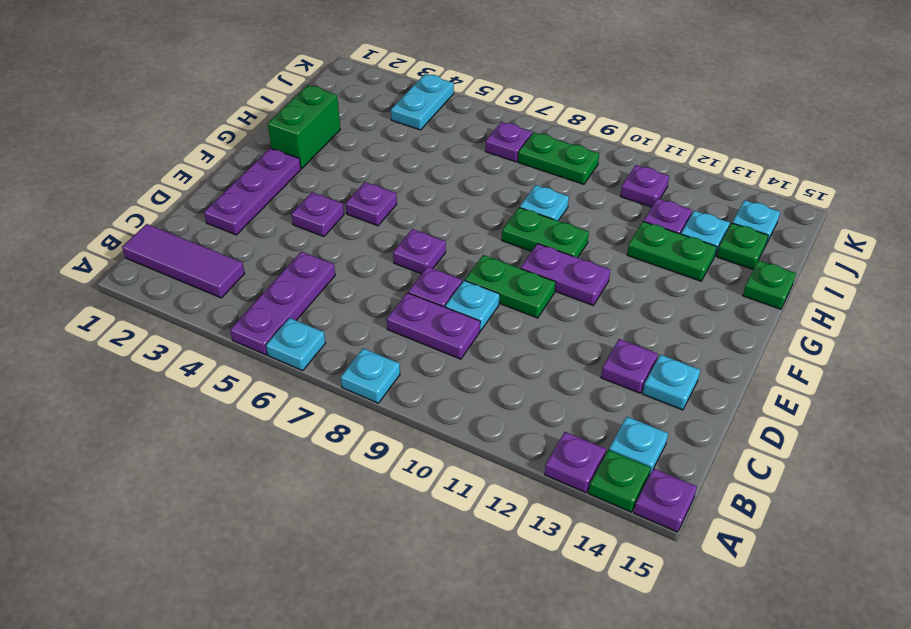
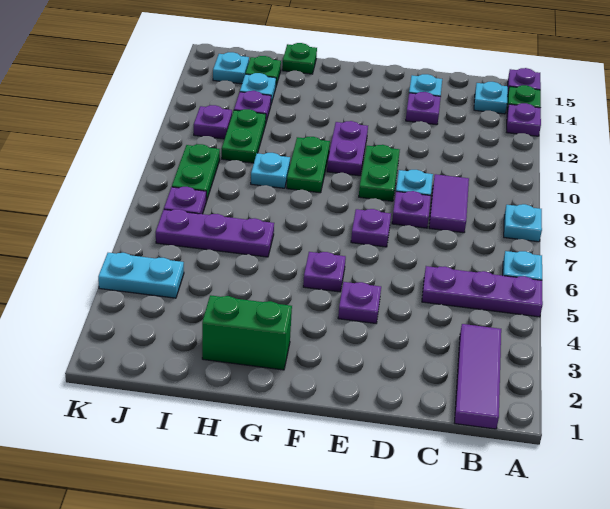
purple 1x2 plate [387,293,480,359] -> purple 1x2 tile [429,174,469,233]
purple 1x3 plate [204,148,301,235] -> purple 1x3 plate moved to [156,209,274,257]
green 1x2 plate [627,221,717,281] -> green 1x2 plate moved to [222,109,266,163]

